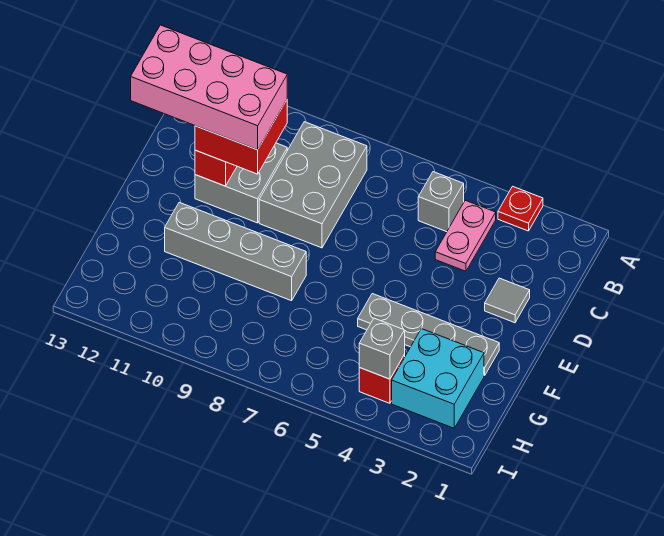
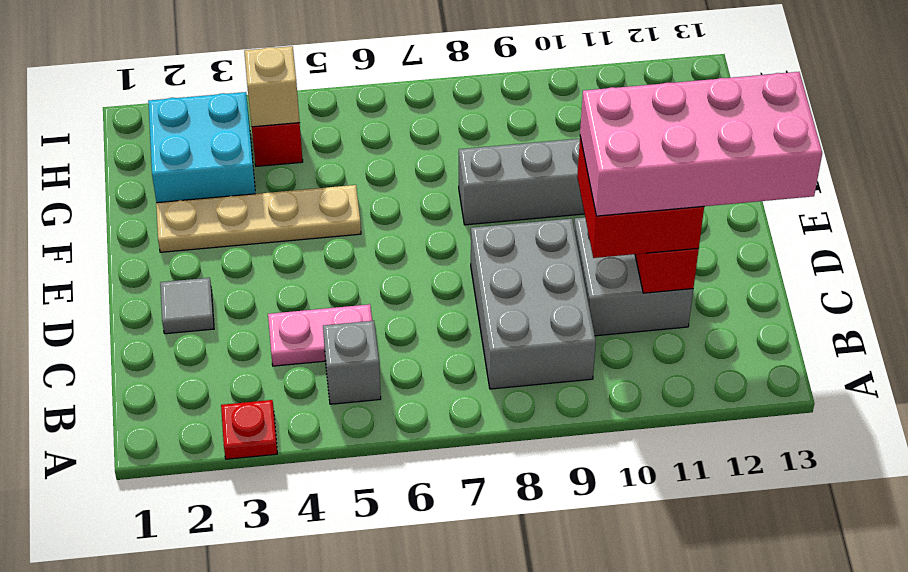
pink 1x2 plate [435,200,496,271] -> pink 1x2 plate turned to [268,304,372,366]
grey 1x4 plate [358,294,499,375] -> tan 1x4 plate [156,185,361,252]
grey 1x1 brick [359,318,405,379] -> tan 1x1 brick [244,46,300,127]

